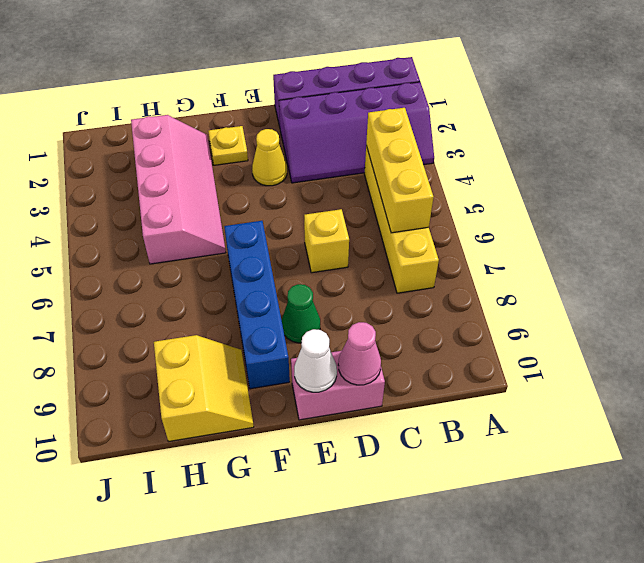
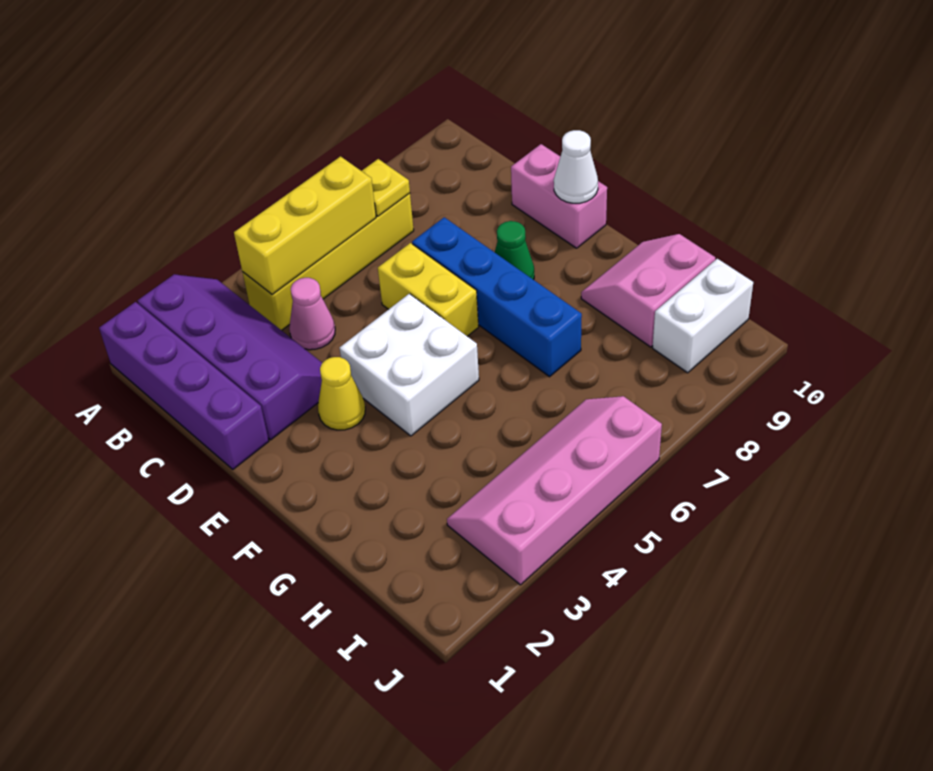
yellow 1x1 brick [304,209,349,273] -> yellow 1x2 brick [378,243,479,336]
pink 1x1 cone [338,322,381,385] -> pink 1x1 cone moved to [289,278,335,350]
none -> white 2x2 brick [340,294,479,436]
yellow 1x1 plate [208,126,248,165] -> yellow 1x1 plate moved to [362,159,410,216]
blue 1x4 brick [224,221,290,389] -> blue 1x4 brick turned to [412,217,582,377]
pink 2x4 slope [131,115,226,264] -> pink 2x4 slope moved to [447,396,662,585]
yellow 2x2 slope [154,335,254,441] -> pink 2x2 slope [581,234,715,347]
none -> white 1x2 brick [653,259,753,373]

